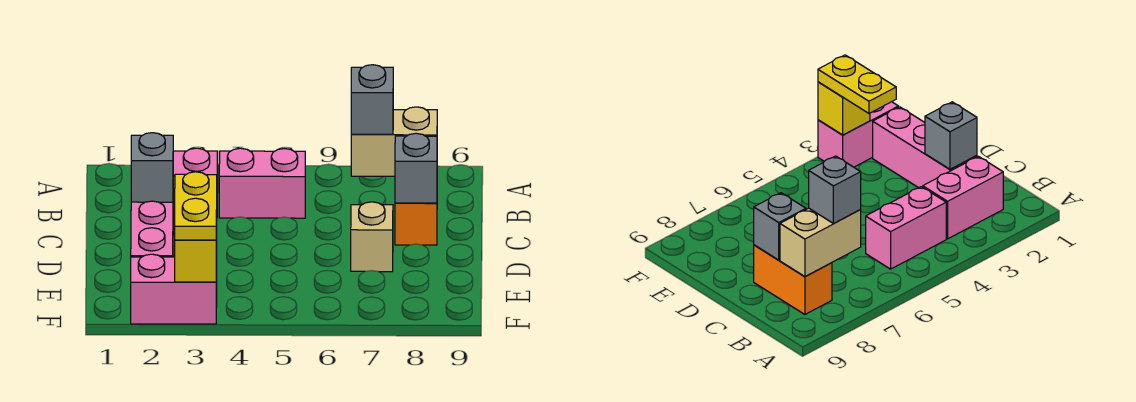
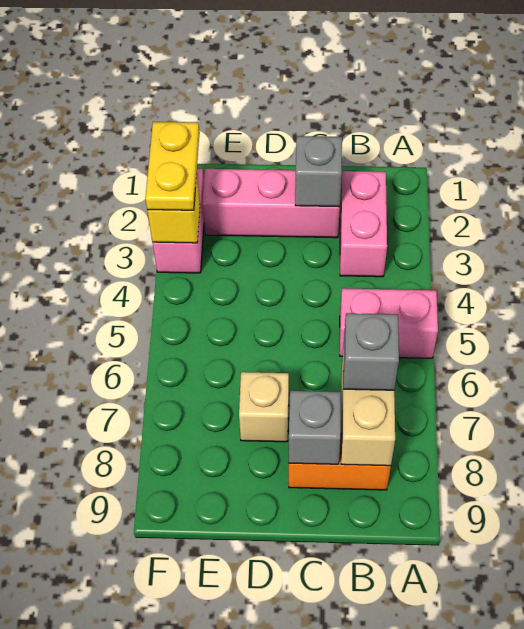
pink 1x2 brick [219,148,305,218] -> pink 1x2 brick turned to [340,288,438,358]
yellow 1x2 plate [175,172,217,240] -> yellow 1x2 plate turned to [145,122,199,210]

